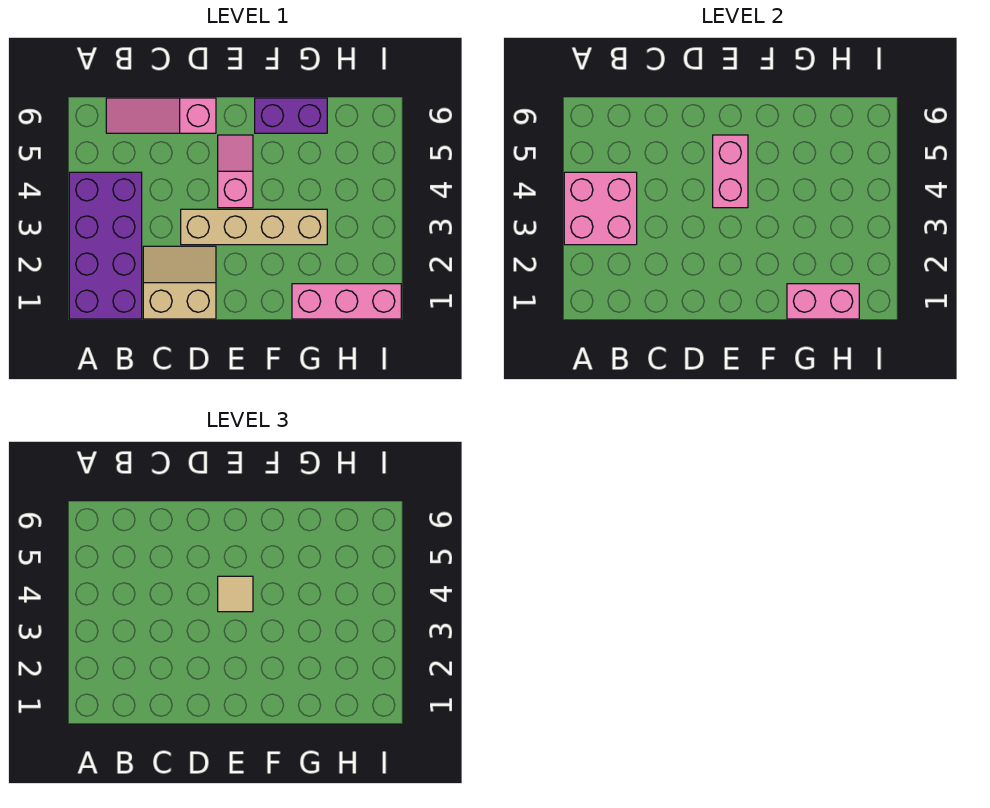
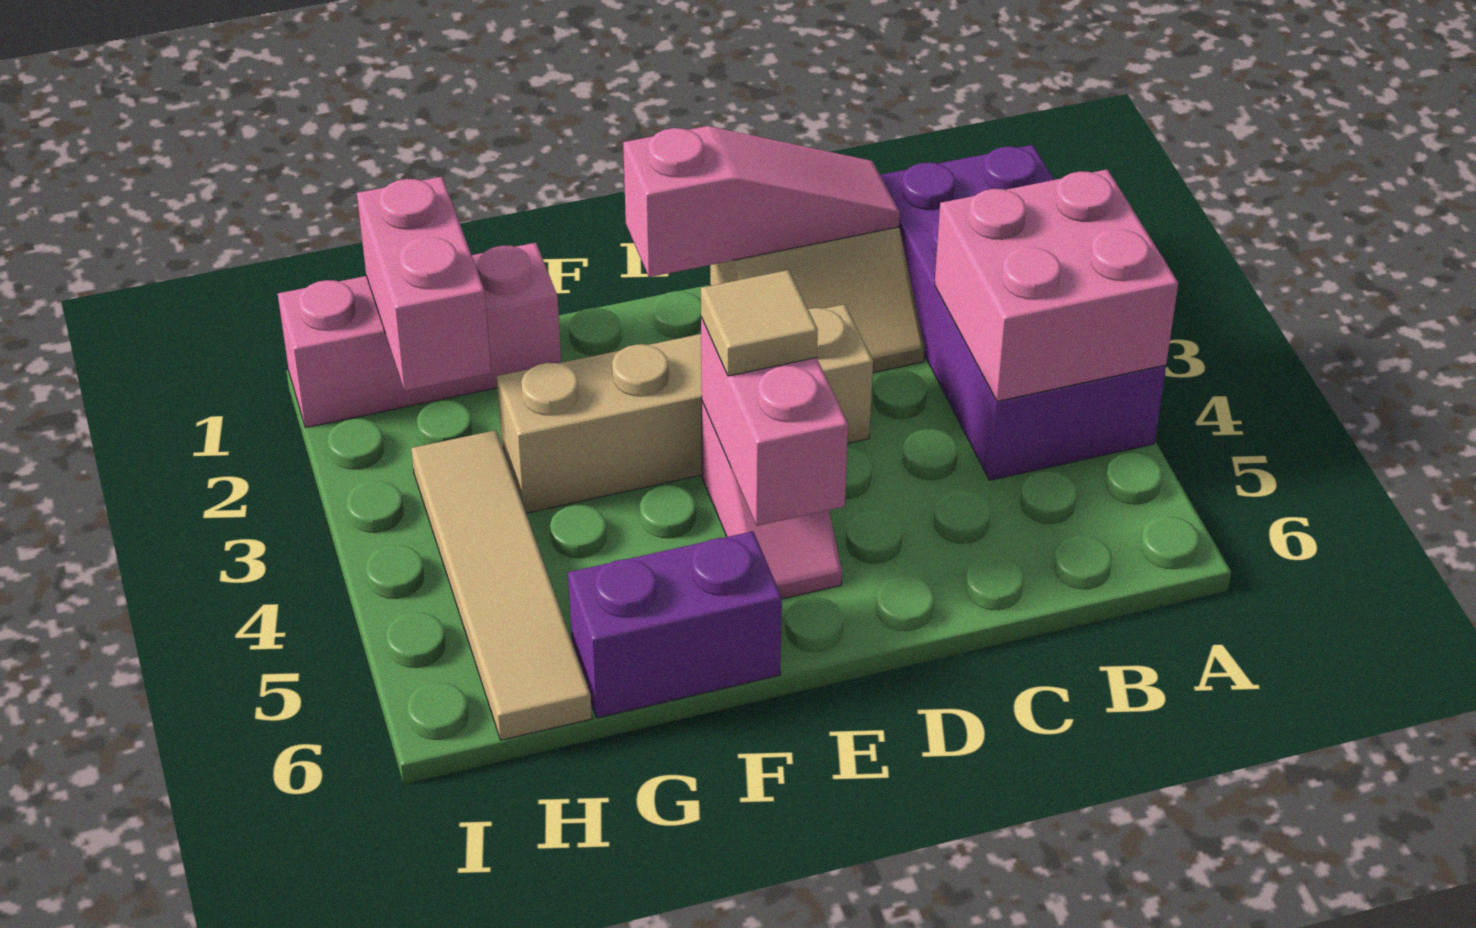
pink 1x3 slope [106,98,216,133] -> pink 1x3 slope moved to [623,126,900,277]
pink 1x2 brick [787,284,859,319] -> pink 1x2 brick turned to [357,177,491,391]
none -> tan 1x4 tile [411,430,592,740]

